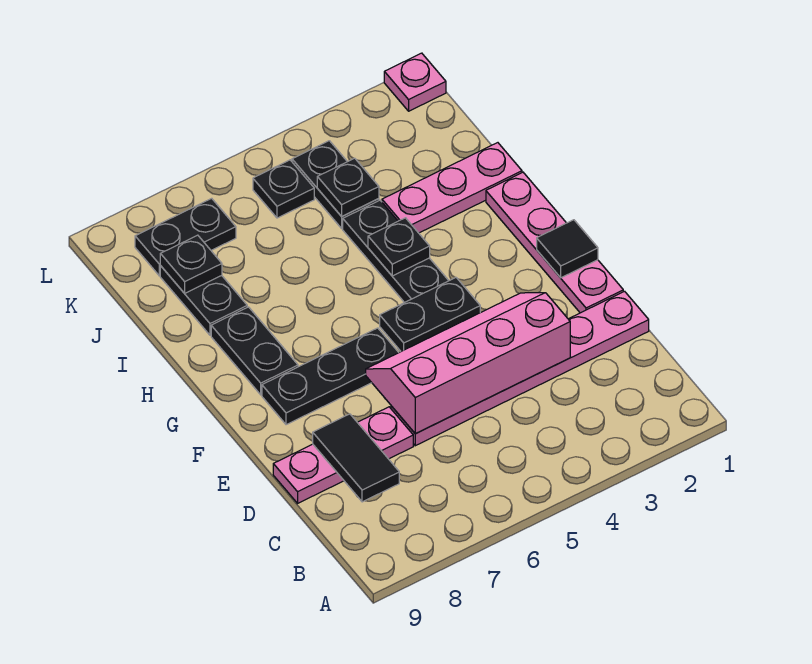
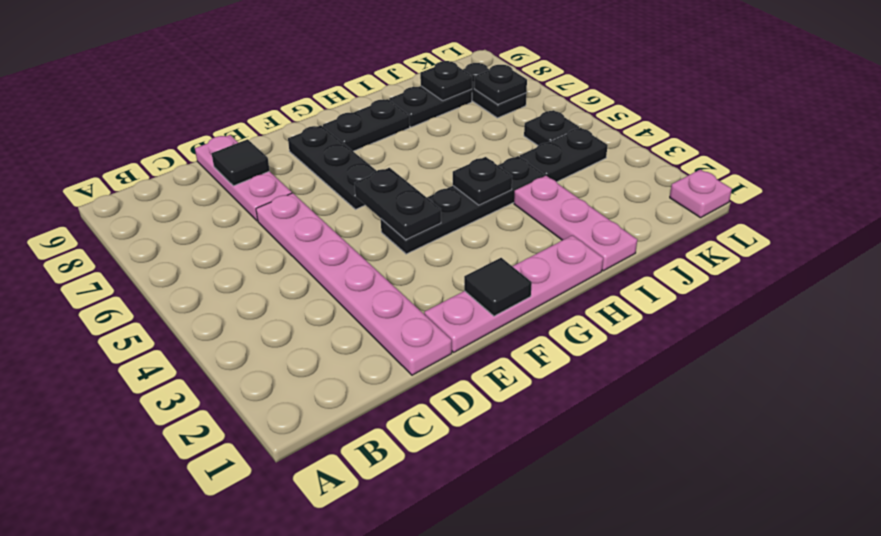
black 1x2 tile [313,414,399,502] -> black 1x1 tile [212,139,270,186]
pink 2x4 slope [366,293,570,433] -> none
black 1x1 plate [317,158,379,216] -> black 1x1 plate moved to [475,65,527,105]

